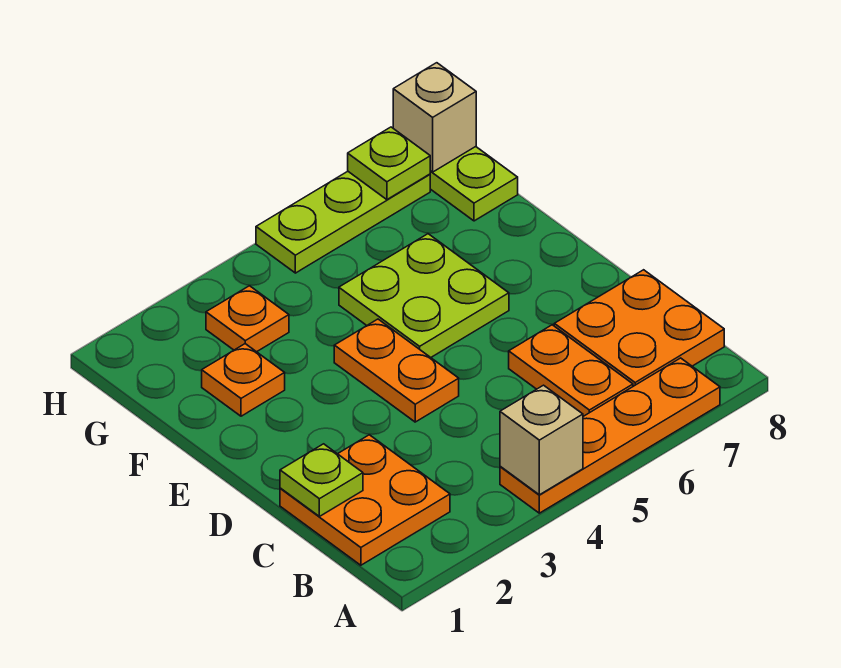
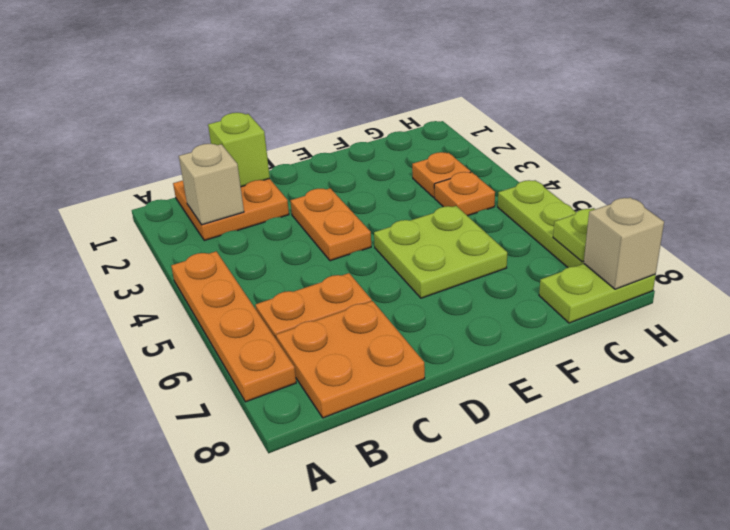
tan 1x1 brick [500,385,583,495] -> tan 1x1 brick moved to [179,144,244,225]
lime 1x1 plate [280,444,363,516] -> lime 1x1 brick [208,113,270,187]
orange 1x2 plate [334,319,459,422] -> orange 1x2 plate turned to [290,188,371,261]
orange 1x1 plate [202,344,285,416] -> orange 1x1 plate moved to [434,172,495,216]

